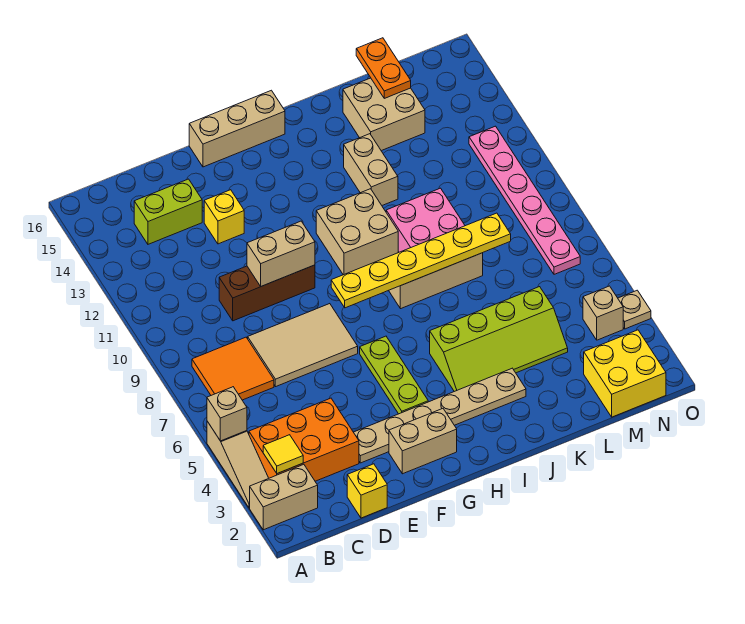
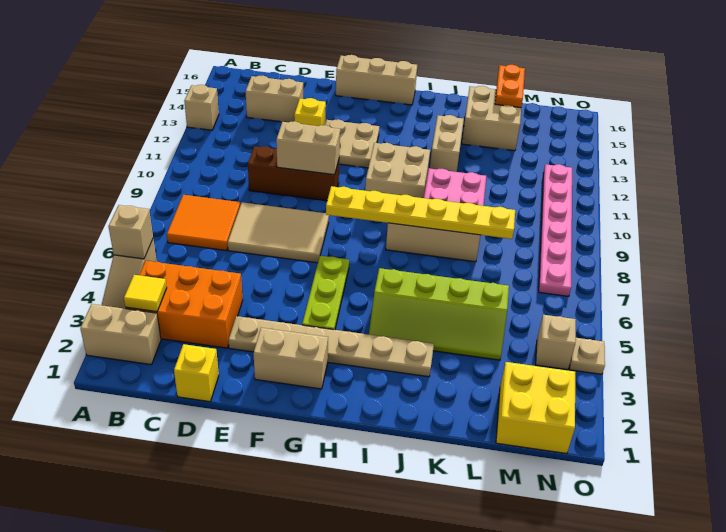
none -> tan 1x1 brick [184,85,219,130]
lime 1x2 brick [134,179,202,244] -> tan 1x2 brick [246,76,303,122]
none -> tan 2x2 plate [325,119,379,168]

